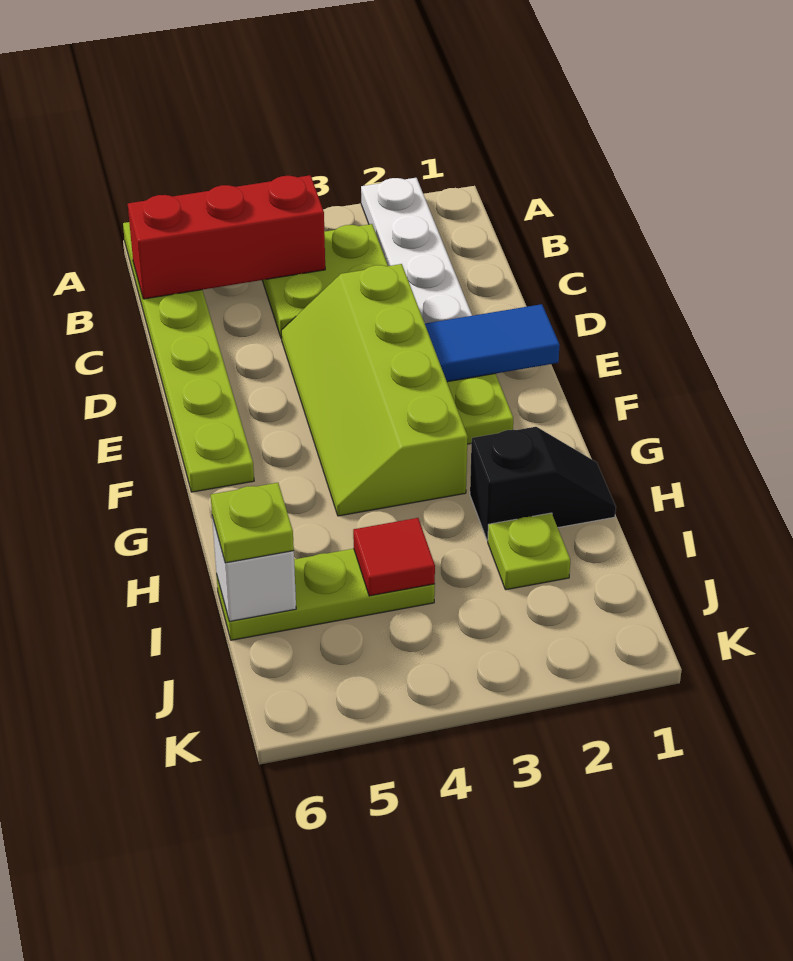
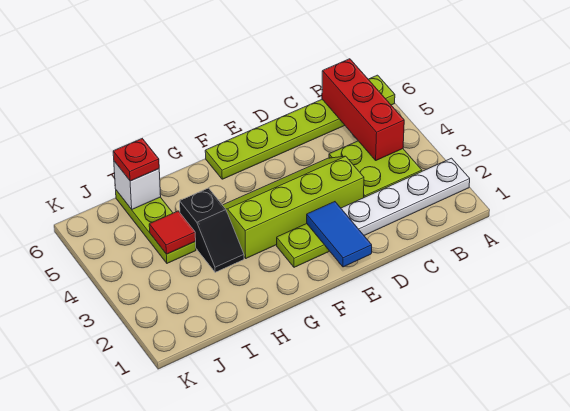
black 1x2 slope [470,427,616,540] -> black 1x2 slope moved to [180,188,244,272]
lime 1x1 plate [488,513,570,590] -> none
lime 1x1 plate [211,483,294,563] -> red 1x1 plate [113,139,159,181]

